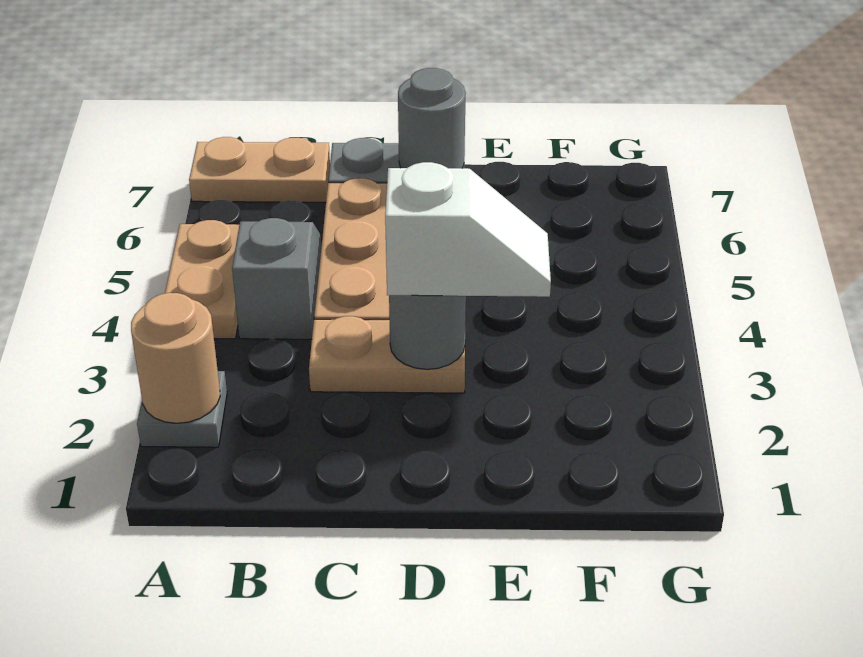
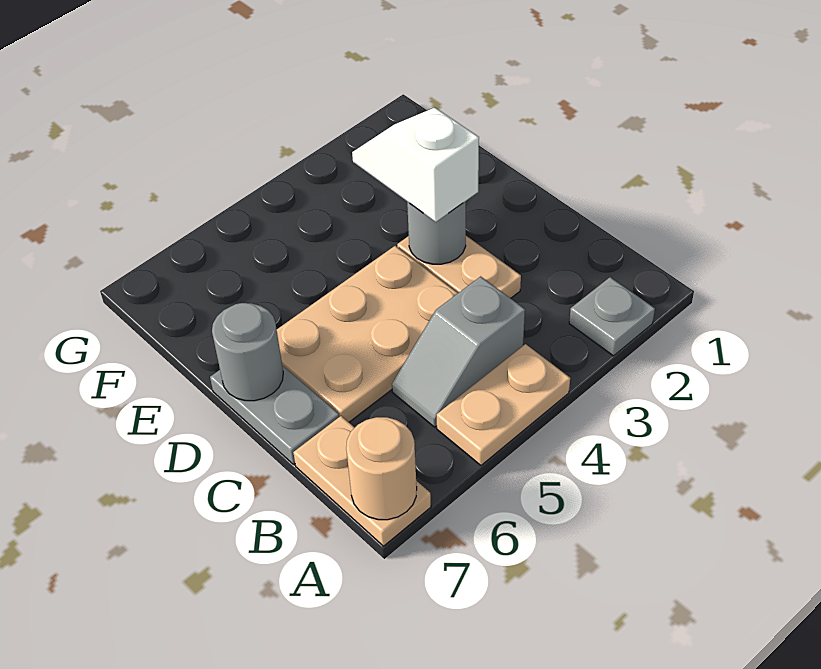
tan 1x1 round brick [131,293,220,423] -> tan 1x1 round brick moved to [346,417,417,520]

